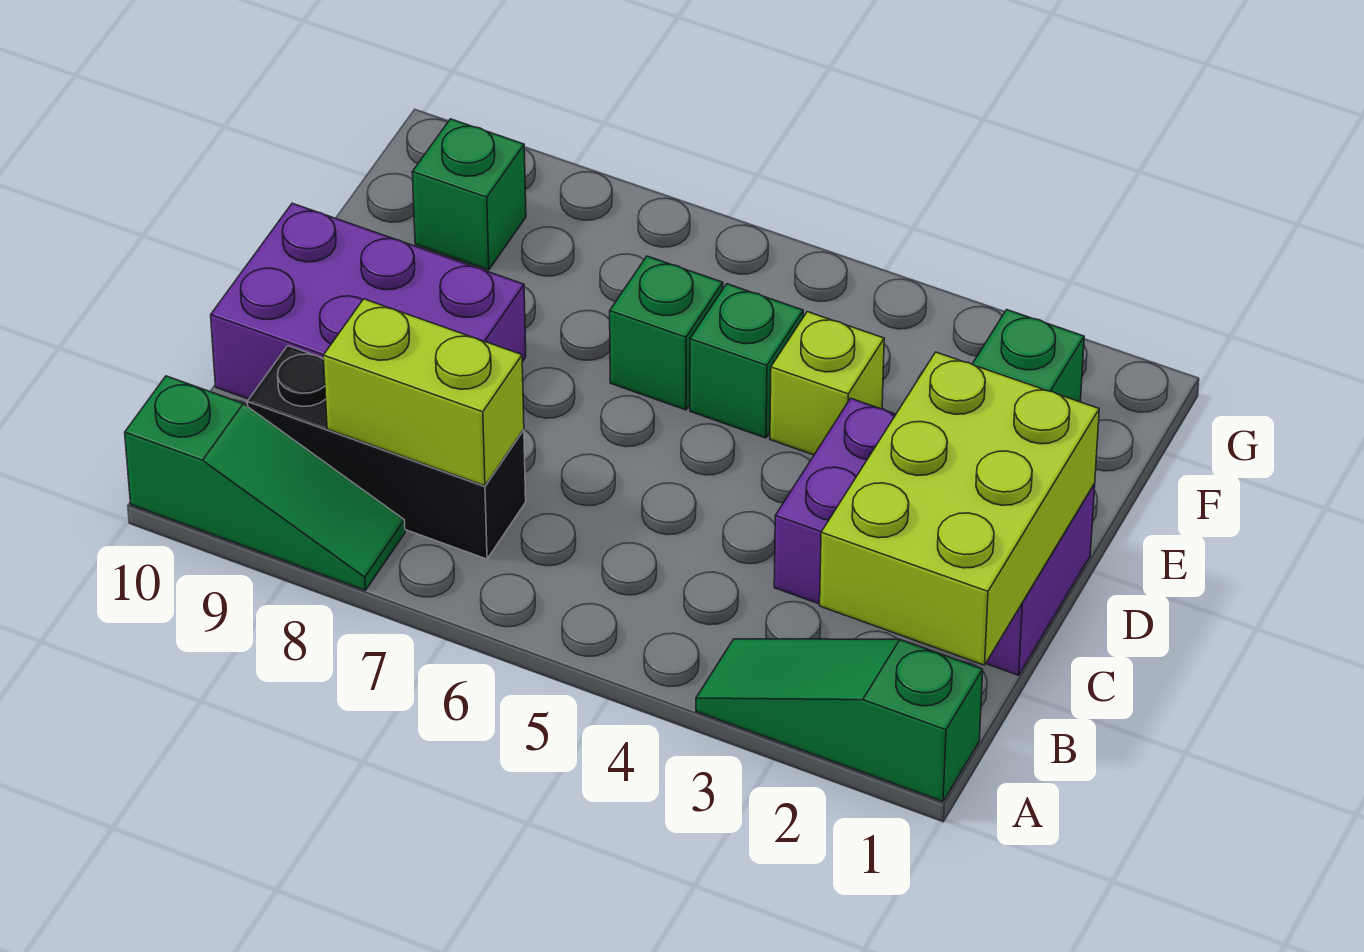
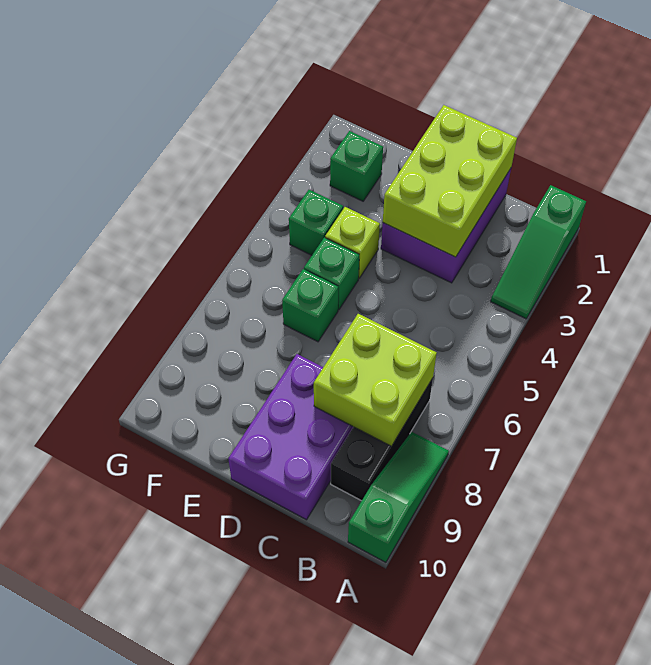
lime 2x3 brick [820,352,1099,665] -> lime 2x3 brick turned to [383,105,517,257]
lime 1x2 brick [323,299,524,486] -> lime 2x2 brick [314,314,437,446]
green 1x1 brick [412,119,526,270] -> green 1x1 brick moved to [289,190,343,255]

